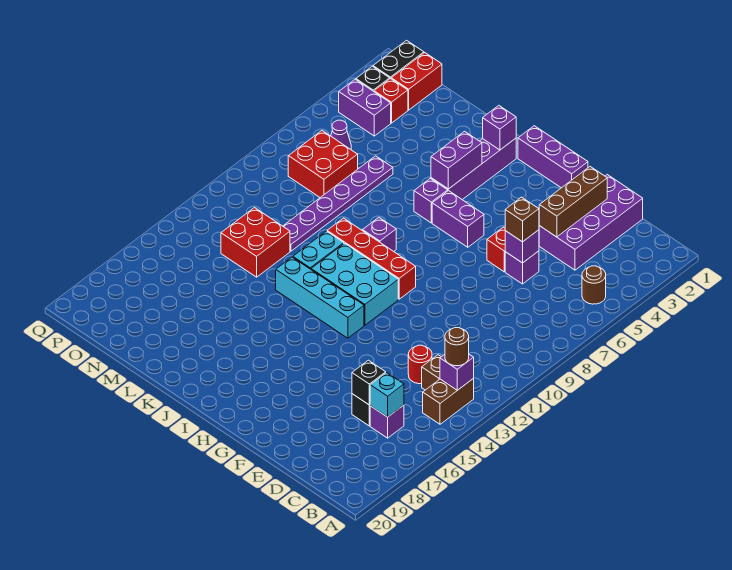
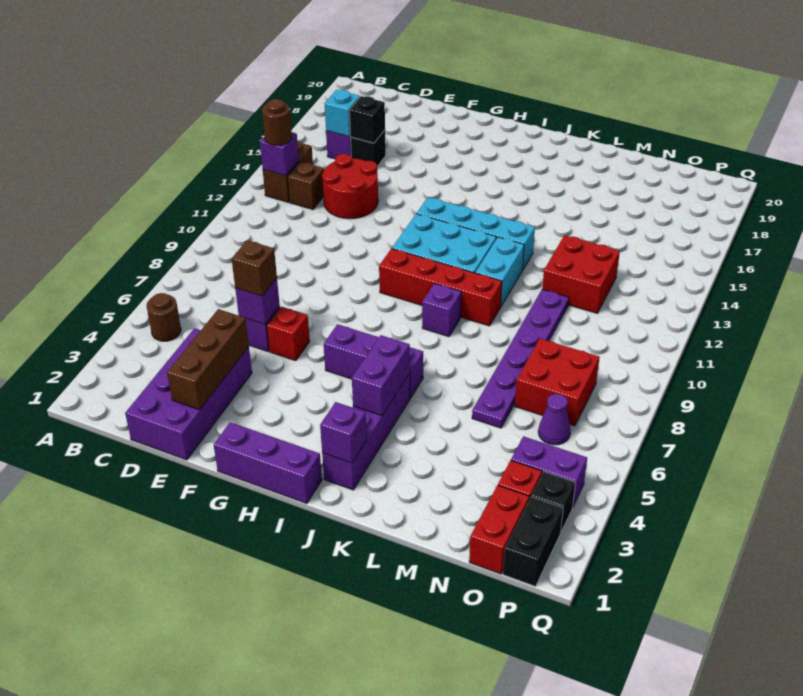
red 1x1 round brick [408,345,432,384] -> red 2x2 round brick [322,154,378,219]

